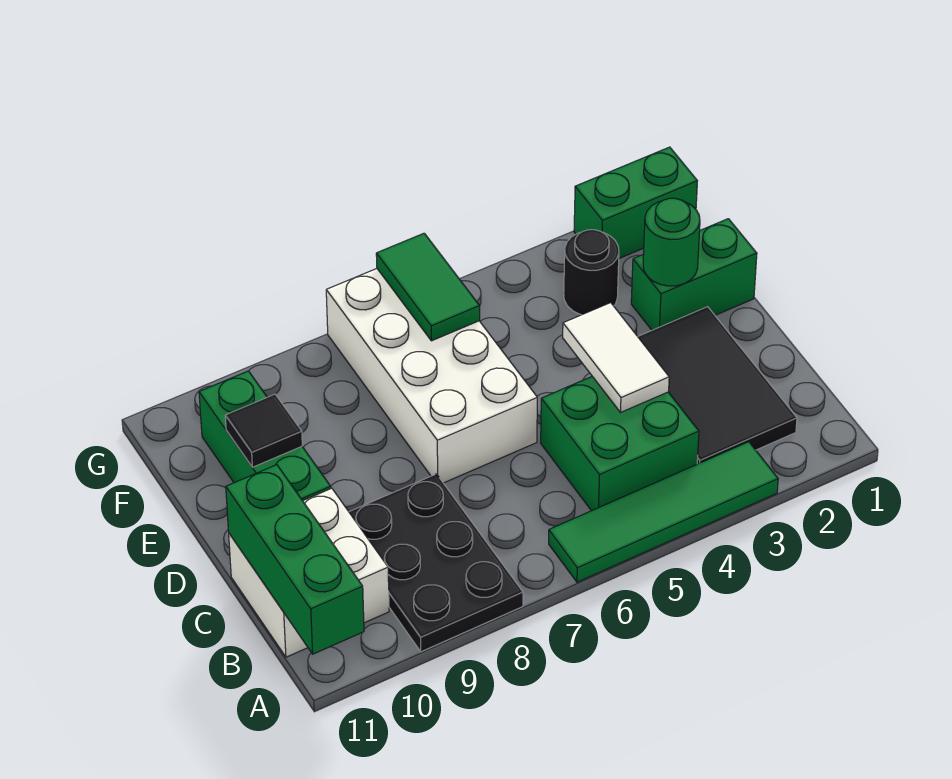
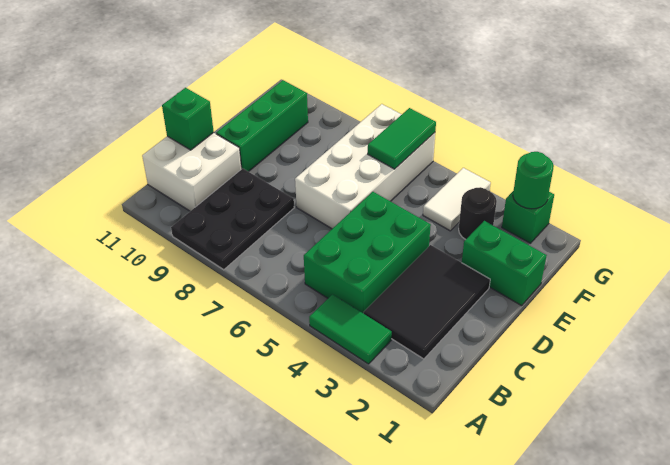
green 1x4 tile [549,442,778,582] -> green 1x2 tile [309,294,392,364]
green 1x3 brick [226,465,364,654] -> green 1x1 brick [162,88,214,150]
green 2x2 brick [541,377,699,511] -> green 2x3 brick [304,192,431,314]
white 1x2 tile [563,303,669,413] -> white 1x2 tile moved to [423,168,491,231]
green 1x1 round brick [643,198,700,286] -> green 1x1 round brick moved to [513,152,554,209]
black 1x1 tile [225,394,302,467] -> none
green 1x2 brick [574,147,697,258] -> green 1x1 brick [502,192,554,243]

